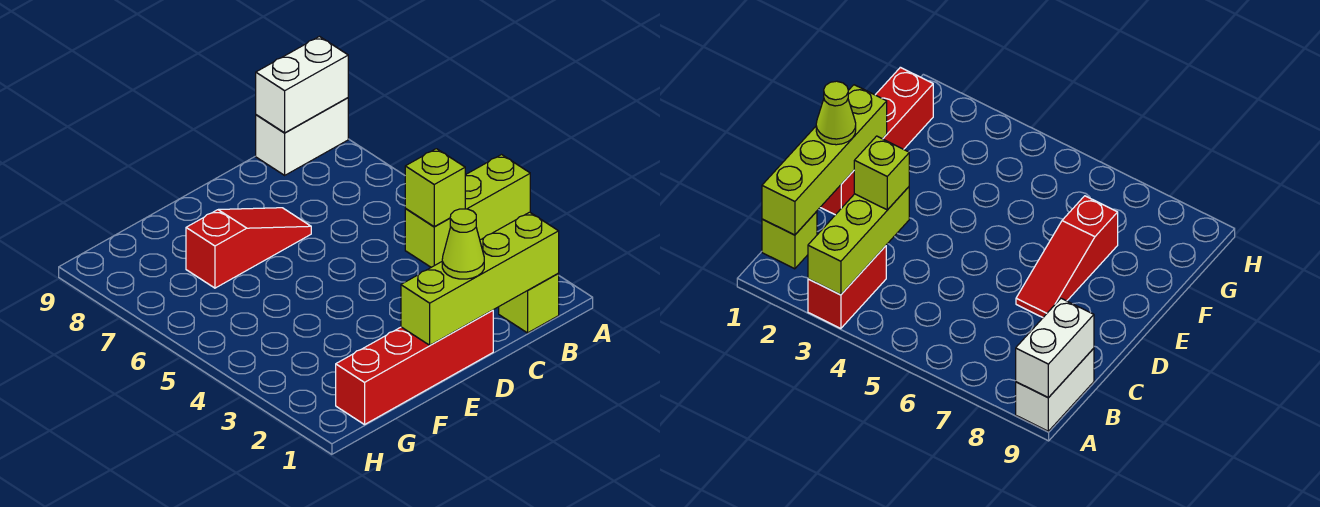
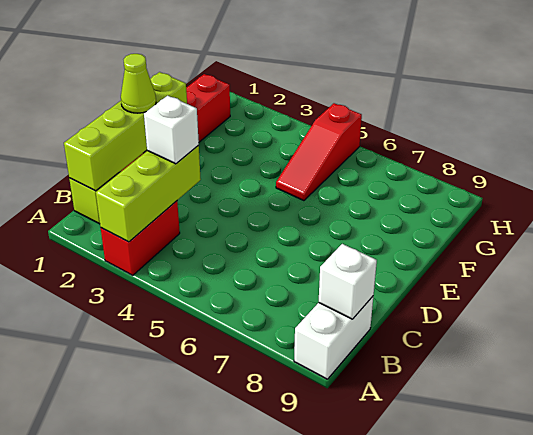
white 1x2 brick [256,36,348,133] -> white 1x1 brick [319,244,377,319]
lime 1x1 brick [405,149,465,227] -> white 1x1 brick [144,96,199,164]
red 1x3 slope [186,208,311,288] -> red 1x3 slope moved to [276,103,362,201]

